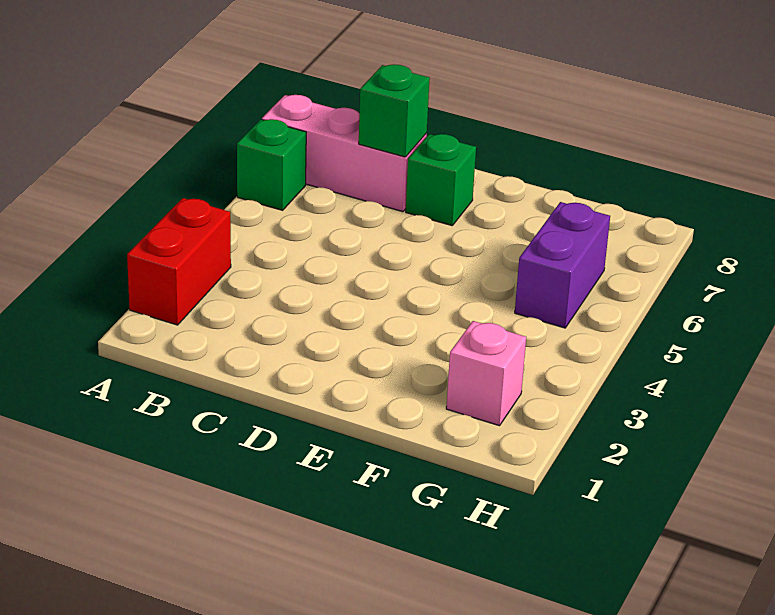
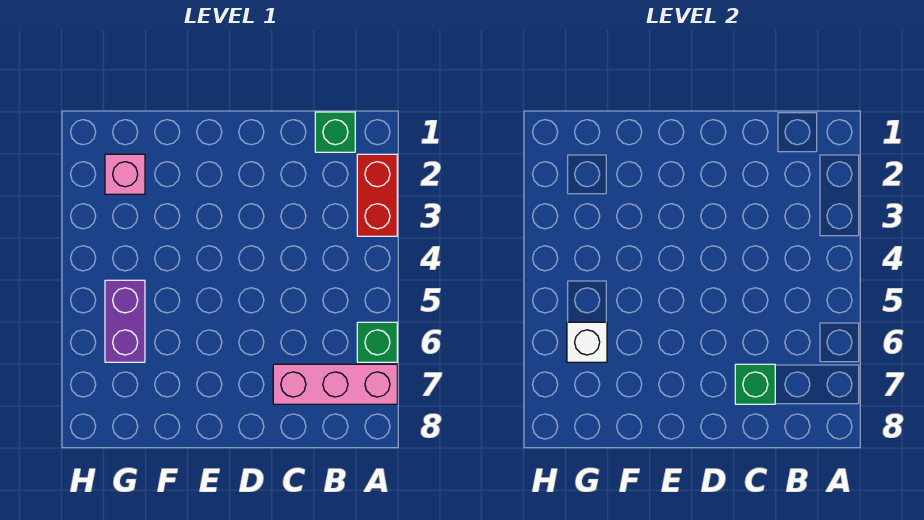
green 1x1 brick [406,134,476,226] -> green 1x1 brick moved to [315,112,355,152]
none -> white 1x1 brick [567,322,607,362]

